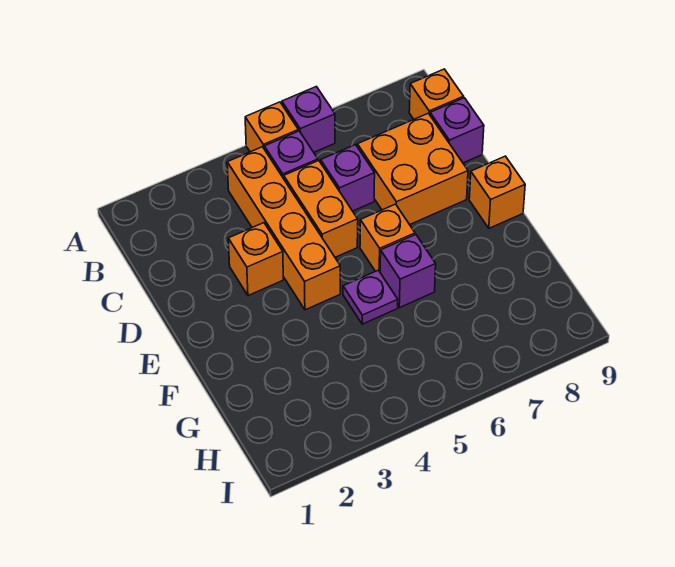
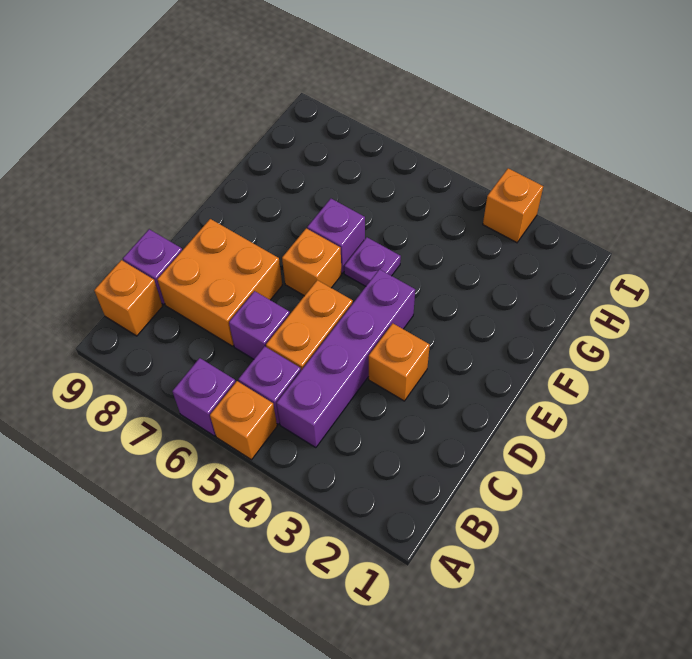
orange 1x4 brick [227,147,340,310] -> purple 1x4 brick [277,269,415,448]
orange 1x1 brick [469,156,525,228] -> orange 1x1 brick moved to [483,168,543,243]

